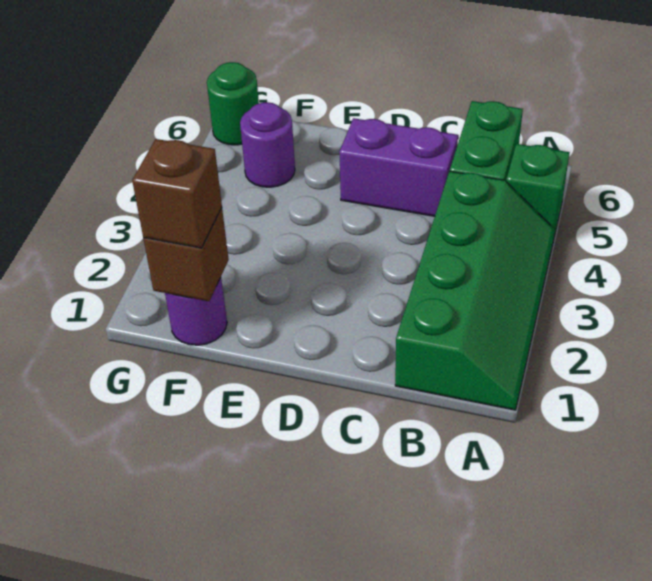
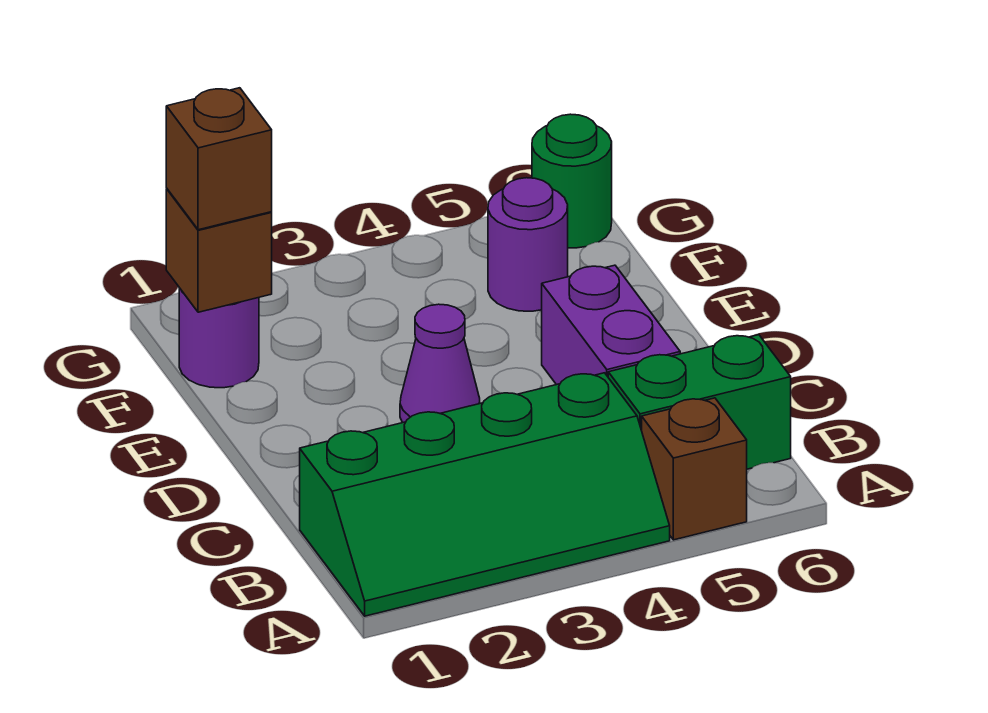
green 1x1 brick [506,144,570,236] -> brown 1x1 brick [642,398,747,540]
none -> purple 1x1 cone [400,304,480,423]

